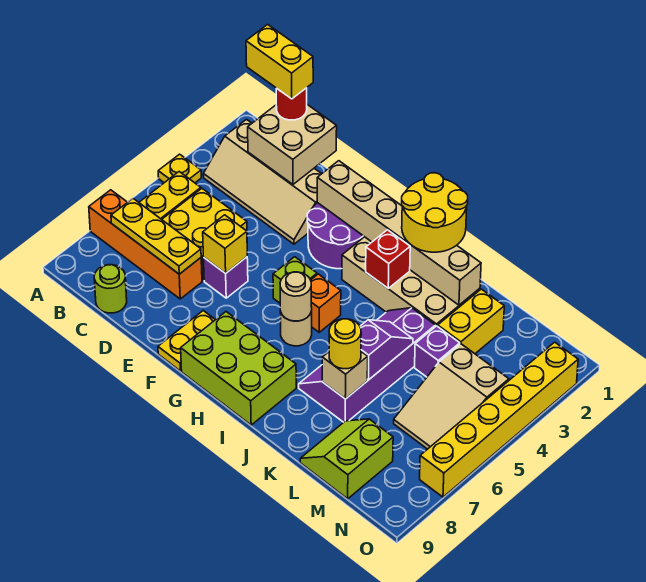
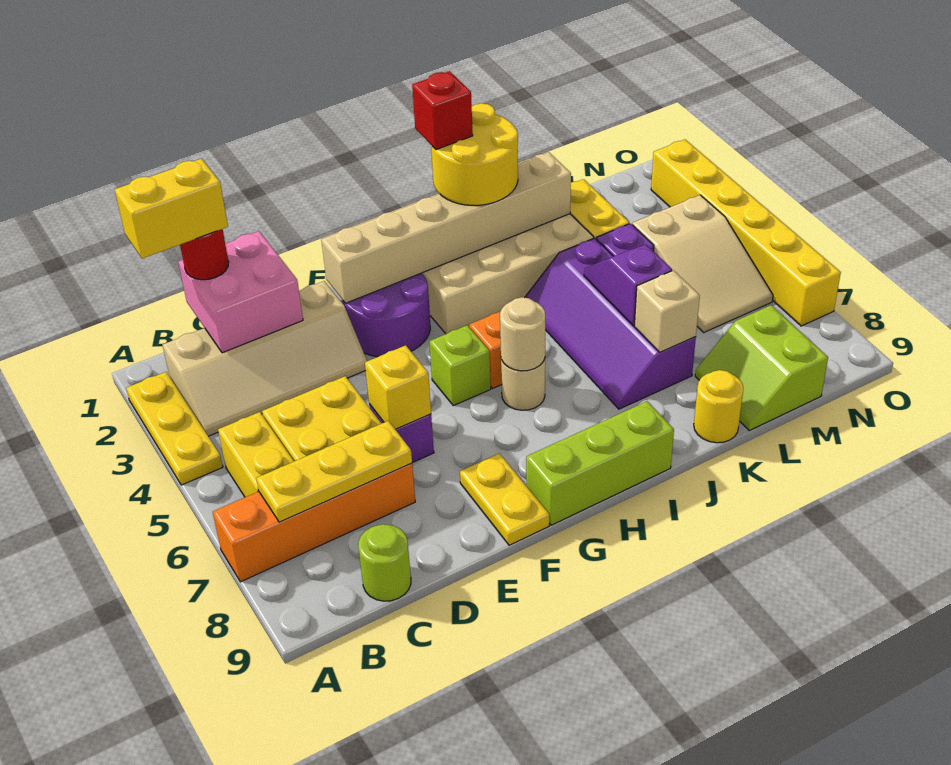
yellow 1x1 plate [158,154,201,183] -> yellow 1x3 plate [126,372,223,485]
tan 2x2 brick [248,105,337,184] -> pink 2x2 brick [178,231,303,353]
lime 2x3 brick [181,312,296,425] -> lime 1x3 brick [526,401,674,525]
red 1x1 brick [366,230,410,288] -> red 1x1 brick moved to [412,71,473,149]
yellow 1x1 round brick [329,319,361,369] -> yellow 1x1 round brick moved to [694,370,743,443]

